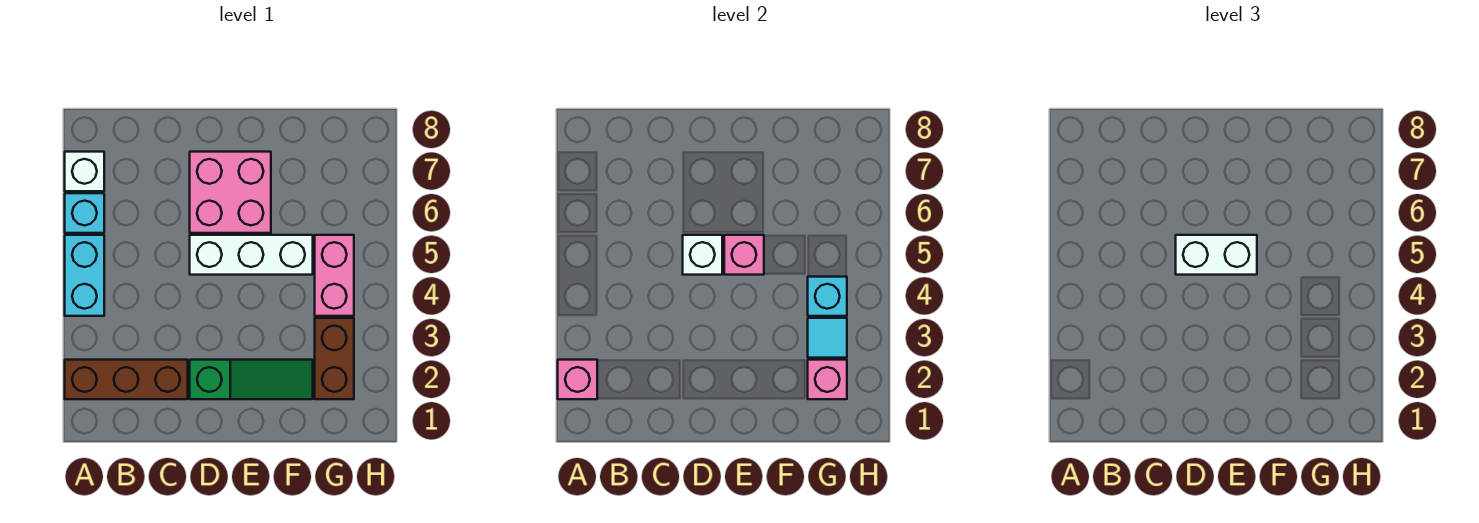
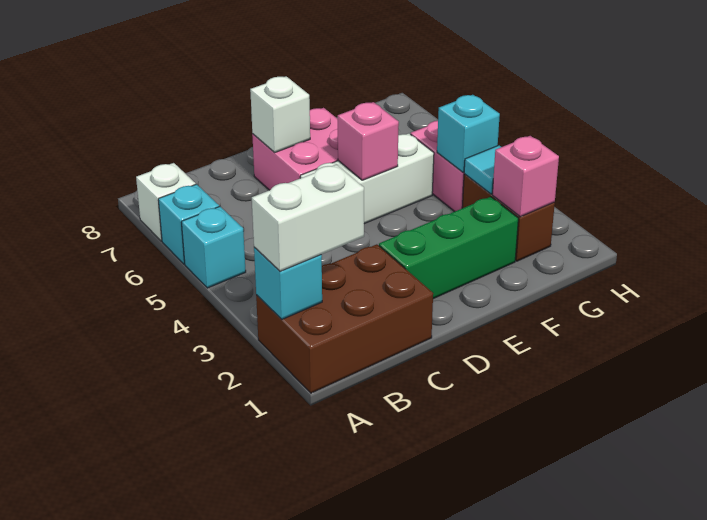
brown 1x3 brick [65,360,188,399] -> brown 2x3 brick [256,244,433,393]
pink 1x1 brick [558,360,597,399] -> cyan 1x1 brick [254,247,322,319]
cyan 1x2 brick [65,235,104,316] -> cyan 1x1 brick [181,207,246,288]
green 1x3 slope [190,360,313,399] -> green 1x3 brick [379,197,518,299]
white 1x1 brick [683,235,722,275] -> white 1x1 brick moved to [250,76,310,153]
white 1x2 brick [1176,235,1257,275] -> white 1x2 brick moved to [252,164,364,271]

